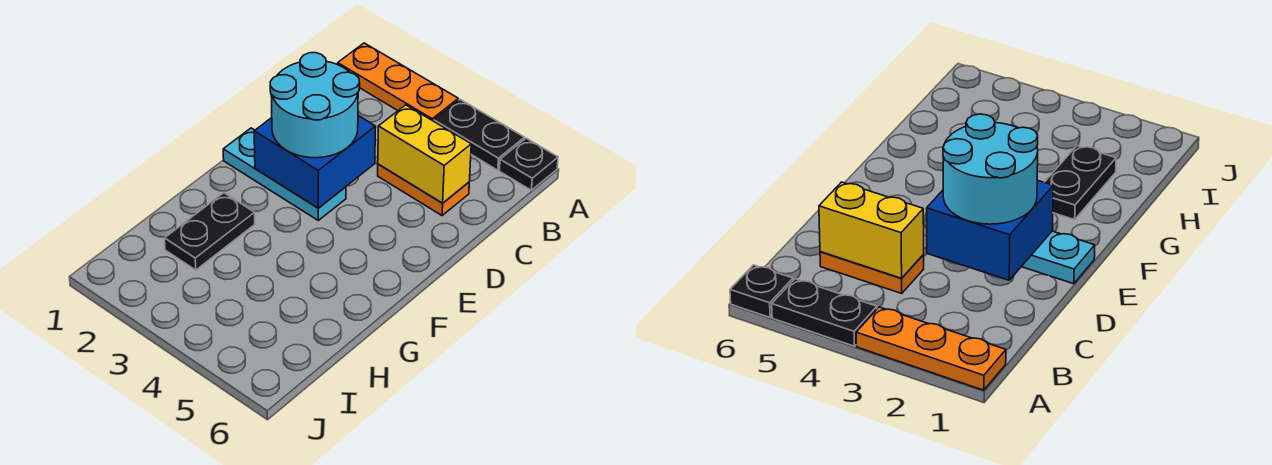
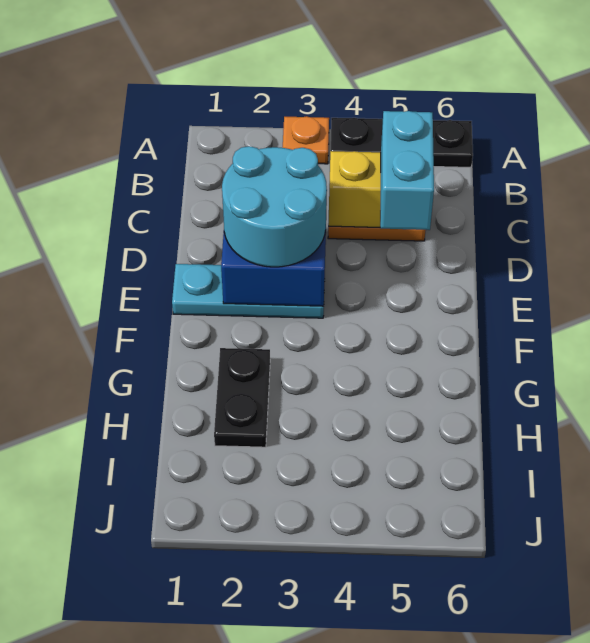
orange 1x3 plate [338,43,458,121] -> orange 1x1 plate [283,116,329,164]
none -> cyan 1x2 brick [380,111,434,230]

